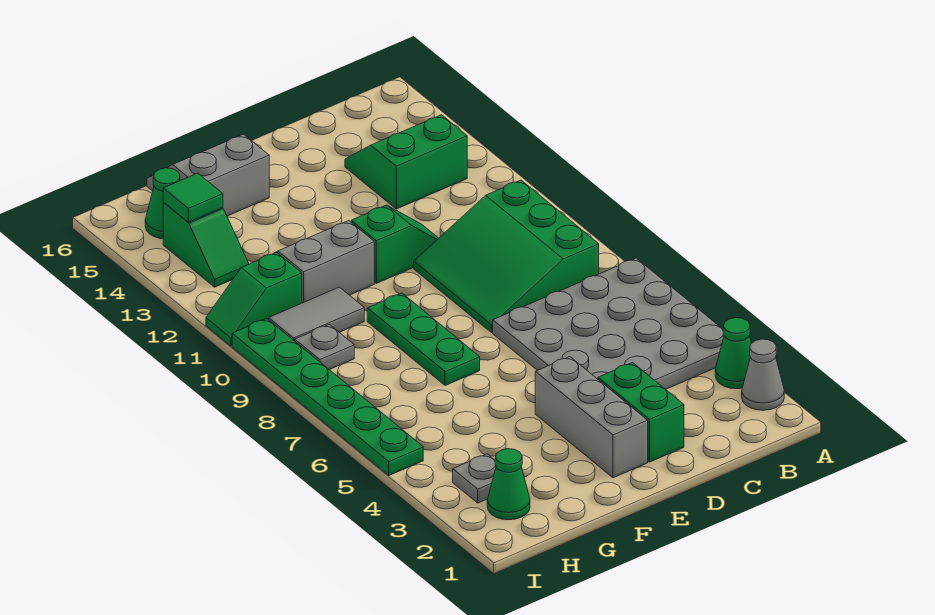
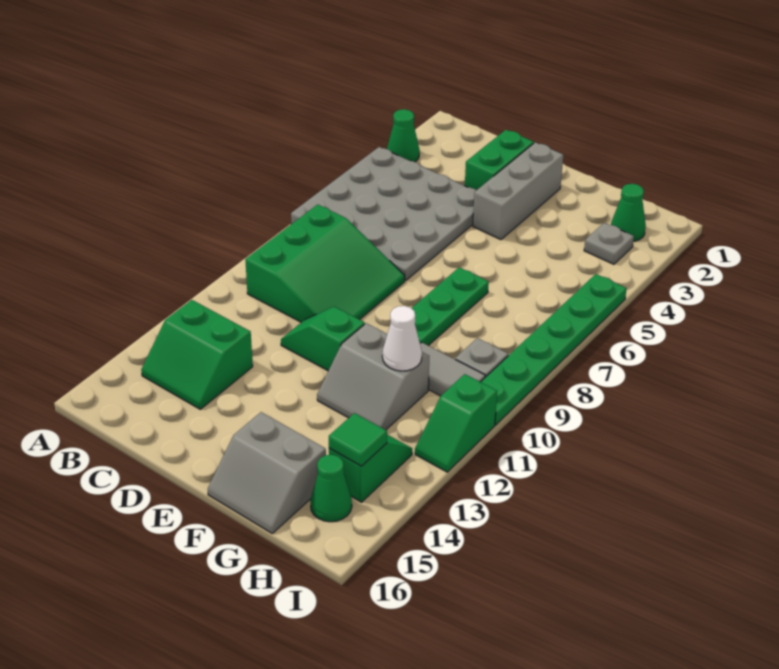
grey 1x1 cone [742,339,784,410] -> none
none -> white 1x1 cone [382,306,422,371]
green 1x2 slope [206,252,302,346] -> green 1x2 slope turned to [415,374,497,472]

